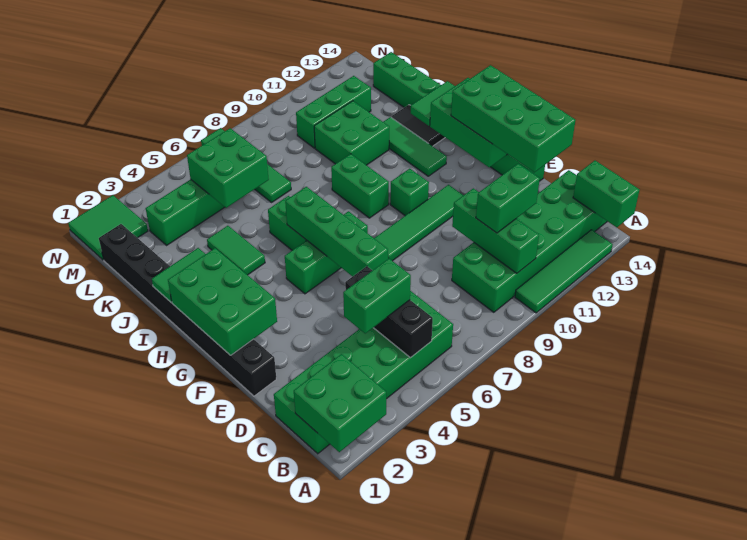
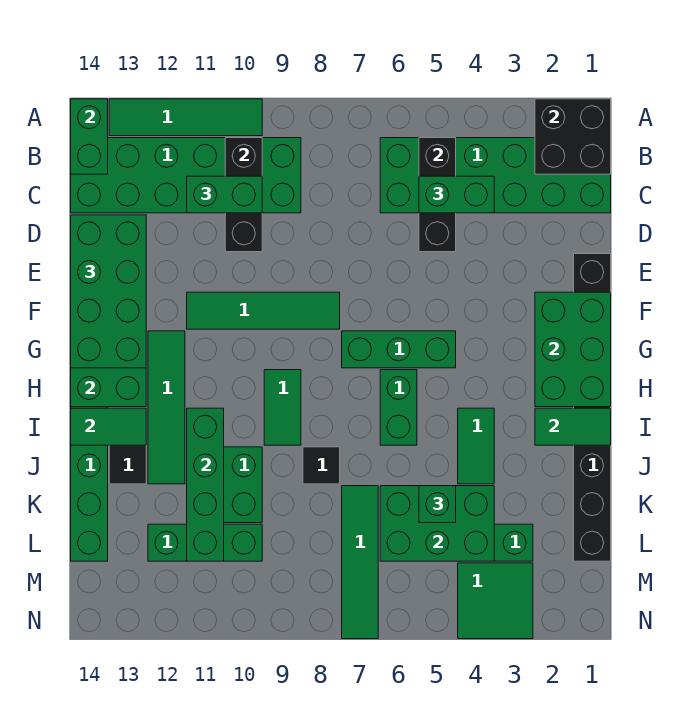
green 2x2 brick [294,354,386,452] -> black 2x2 brick [535,99,611,174]
green 1x3 brick [452,188,539,273] -> black 1x3 brick [225,138,262,252]
green 1x4 brick [285,187,388,277] -> green 1x4 brick moved to [187,408,224,561]
green 1x1 brick [390,169,429,216] -> green 1x1 brick moved to [419,486,456,523]
green 1x2 brick [331,154,389,218] -> green 1x2 tile [264,370,301,445]
green 1x3 tile [384,117,447,176] -> green 1x4 tile [148,331,185,484]
none -> black 1x1 tile [303,447,340,484]
green 2x2 brick [187,128,269,208] -> green 2x3 brick [380,486,494,561]
green 2x2 tile [68,195,148,260] -> green 2x2 tile moved to [458,563,533,639]

